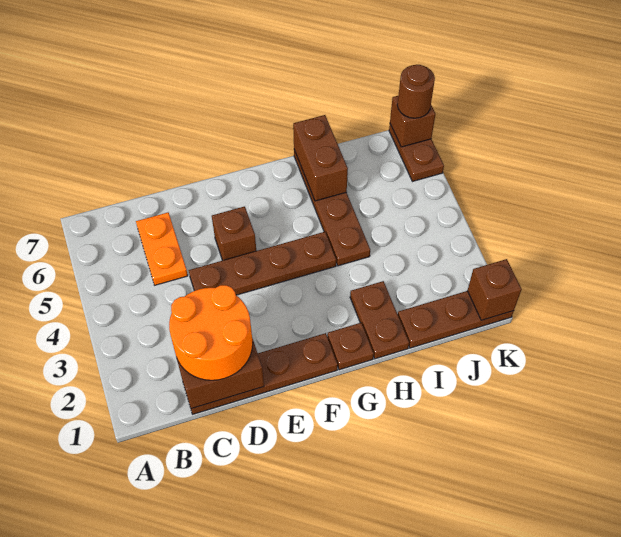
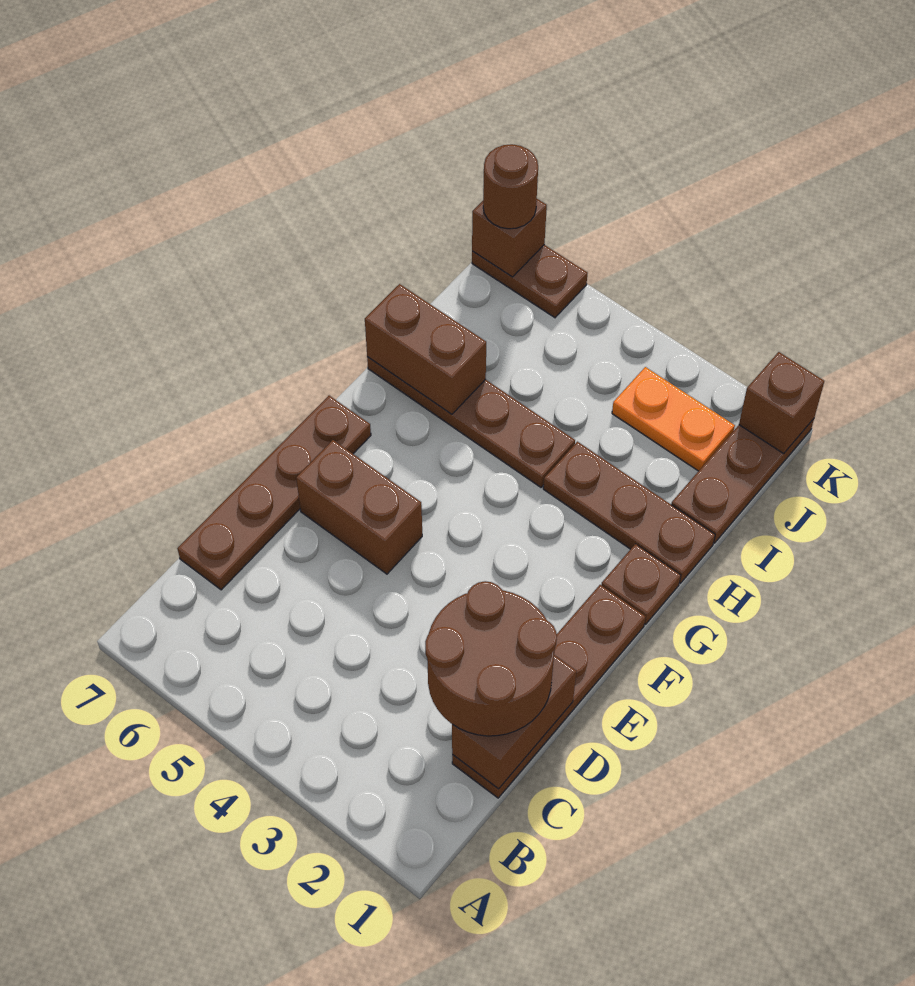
orange 2x2 round brick [169,285,253,380] -> brown 2x2 round brick [425,581,557,736]
orange 1x2 plate [136,213,188,285] -> orange 1x2 plate moved to [612,367,735,471]
brown 1x4 plate [189,232,336,295] -> brown 1x4 plate moved to [177,396,371,590]
brown 1x1 brick [212,206,256,260] -> brown 1x2 brick [296,440,422,574]
brown 1x2 plate [350,281,409,359] -> brown 1x3 plate [543,442,715,583]

